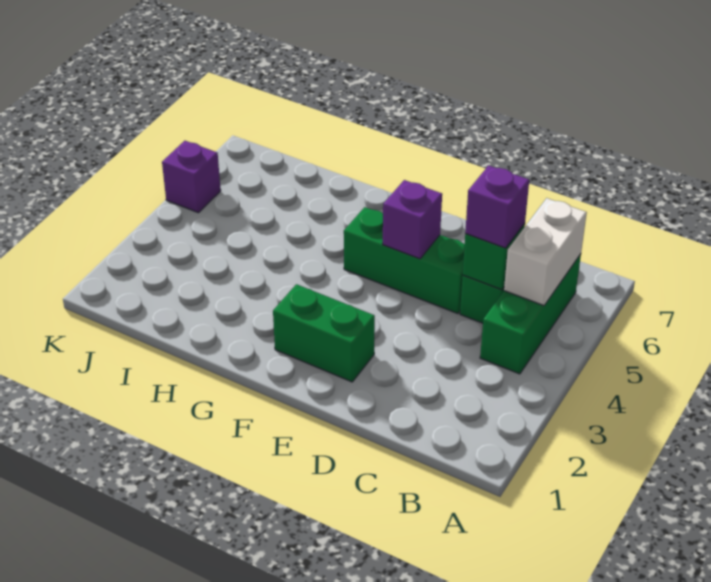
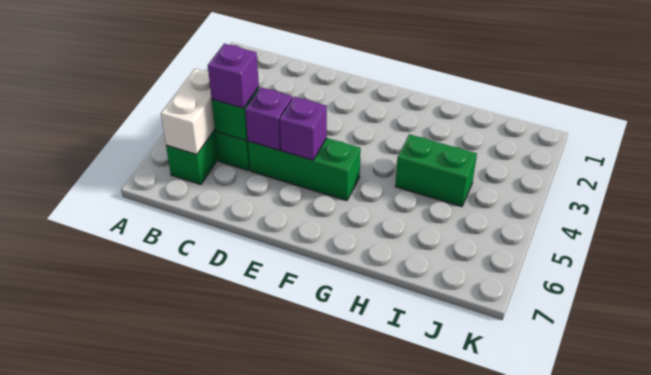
green 1x2 brick [273,284,375,382] -> green 1x2 brick moved to [395,134,477,207]
purple 1x1 brick [162,141,221,213] -> purple 1x1 brick moved to [245,87,293,150]

